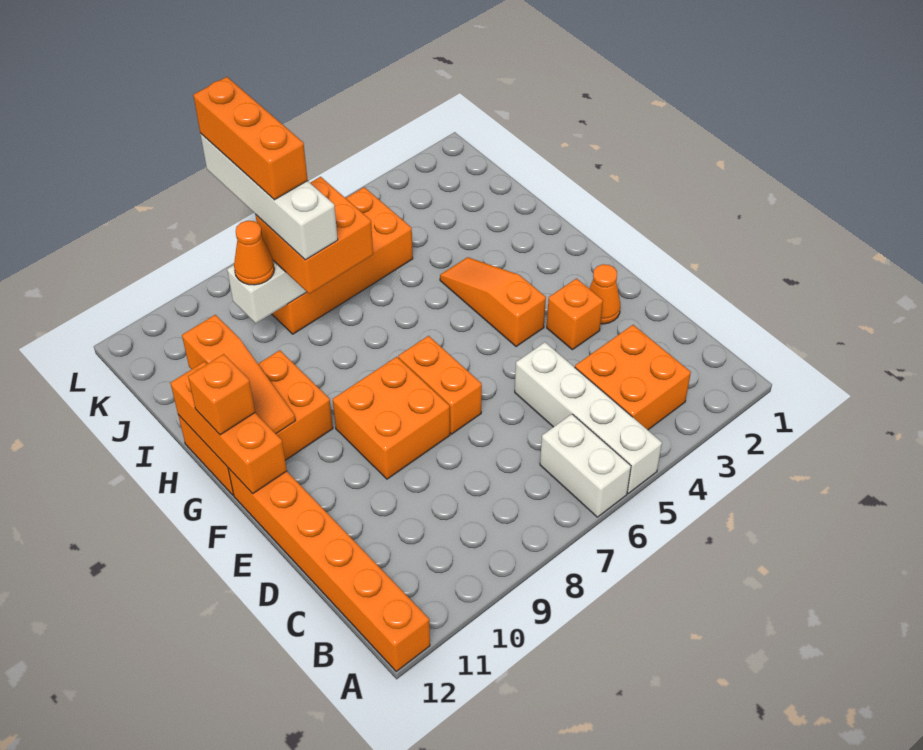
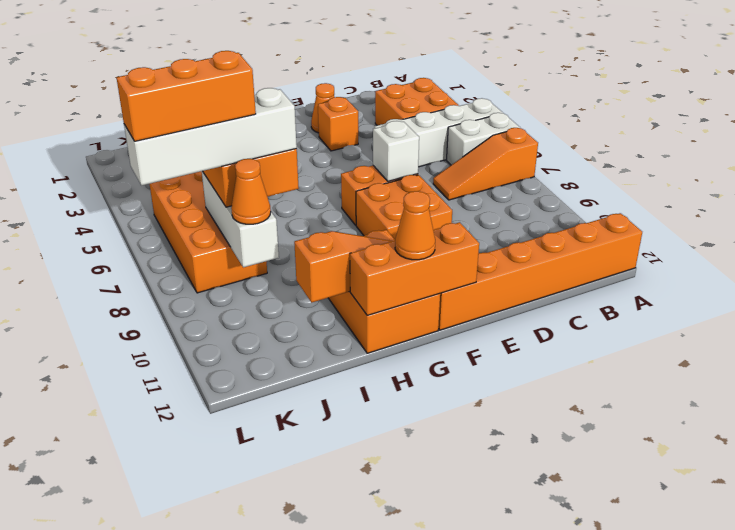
none -> white 1x1 brick [373,121,419,181]
orange 1x3 slope [440,257,546,347] -> orange 1x3 slope moved to [433,128,538,200]
orange 1x1 brick [188,354,255,435] -> orange 1x1 cone [395,191,435,260]

